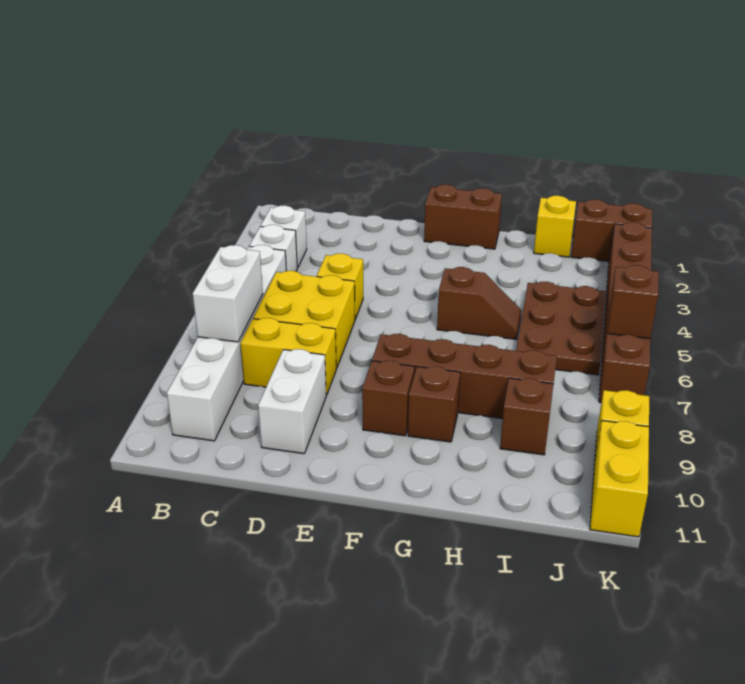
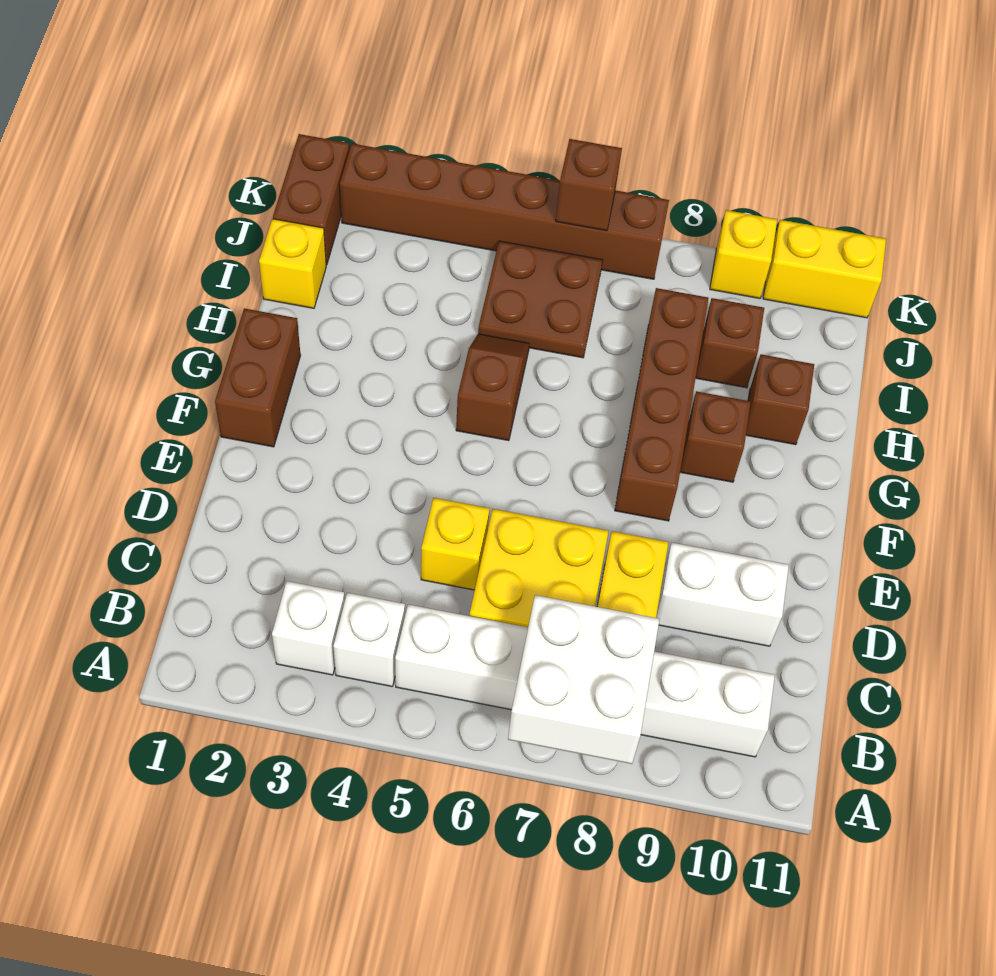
white 1x2 brick [193,245,263,342] -> white 2x2 brick [508,595,659,764]
brown 1x1 brick [362,361,415,436] -> brown 1x1 brick moved to [746,354,814,445]
brown 2x3 plate [516,282,606,375] -> brown 2x2 plate [478,241,603,358]

